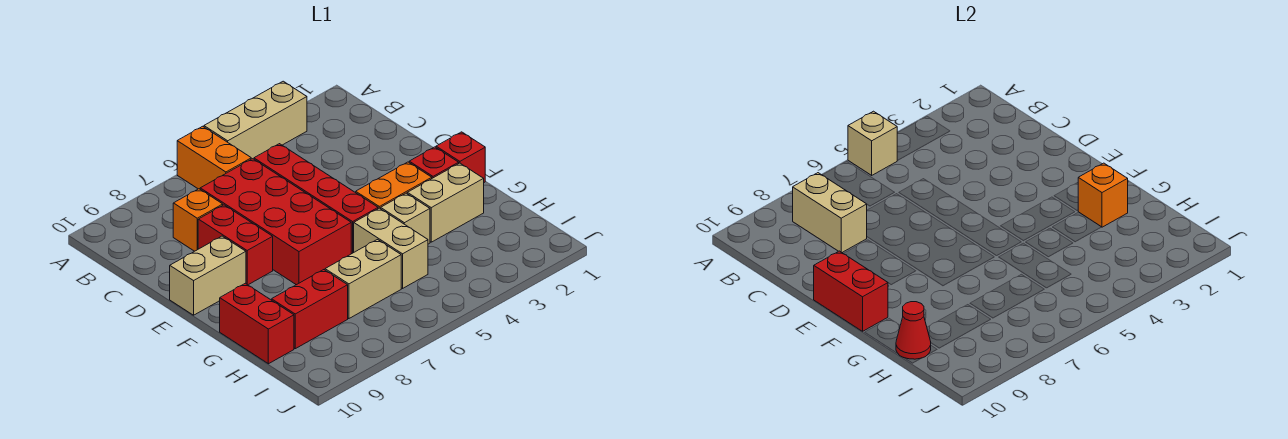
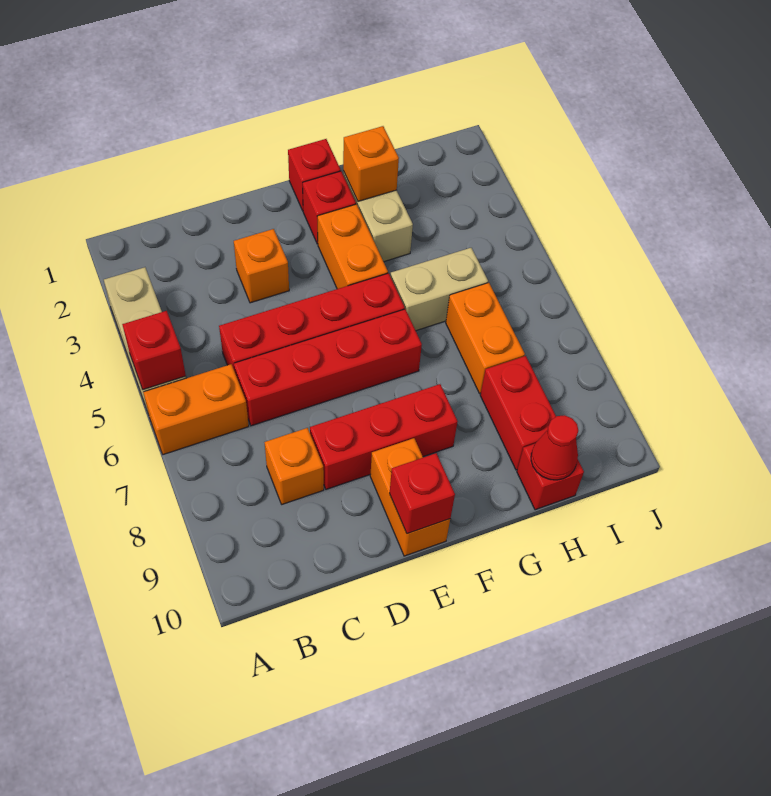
tan 1x1 brick [848,111,898,175] -> red 1x1 brick [122,311,186,390]
tan 1x2 brick [793,173,867,252] -> none
red 2x4 brick [200,159,351,285] -> red 1x4 brick [234,309,422,426]
none -> orange 1x1 brick [234,229,289,303]
red 1x2 brick [198,205,273,285] -> red 1x3 brick [310,384,458,489]
tan 1x2 brick [170,236,246,315] -> orange 1x2 brick [370,438,450,556]
red 1x2 brick [814,251,888,331] -> red 1x1 brick [390,453,455,534]
tan 1x1 brick [381,193,430,244] -> none
red 1x2 brick [220,283,294,364] -> red 1x1 brick [517,444,584,510]
tan 1x2 brick [325,240,401,319] -> orange 1x2 brick [446,283,525,393]

